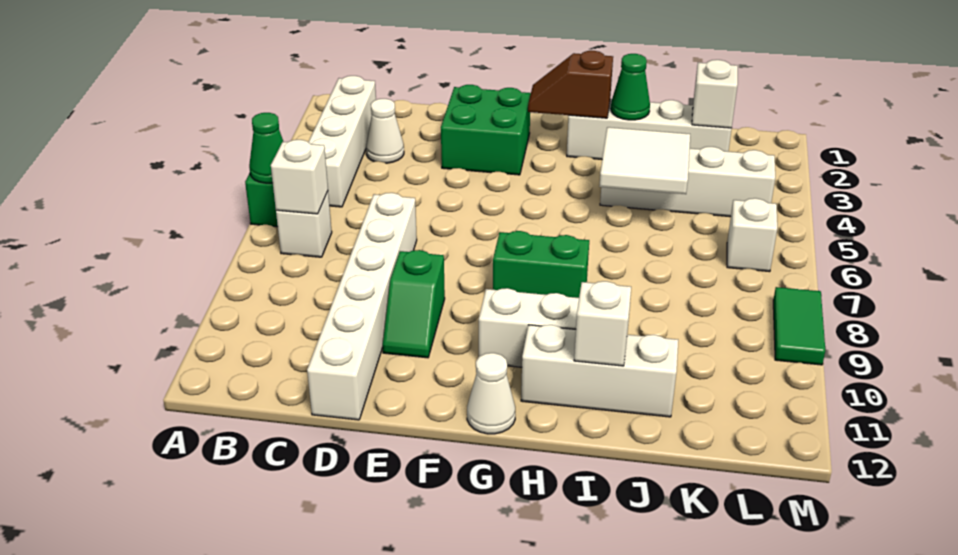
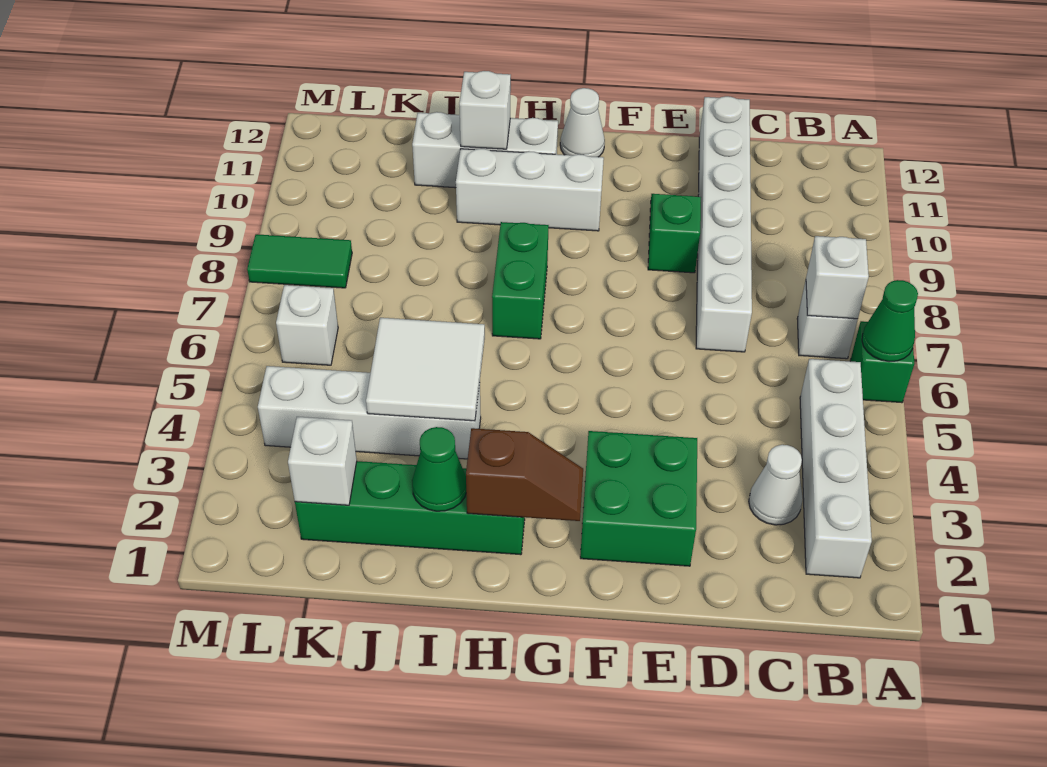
green 1x2 brick [493,231,589,298] -> green 1x2 brick turned to [492,222,549,339]
white 1x4 brick [567,99,732,159] -> green 1x4 brick [295,461,525,555]
green 1x2 tile [773,287,825,365] -> green 1x2 tile turned to [247,234,352,288]

